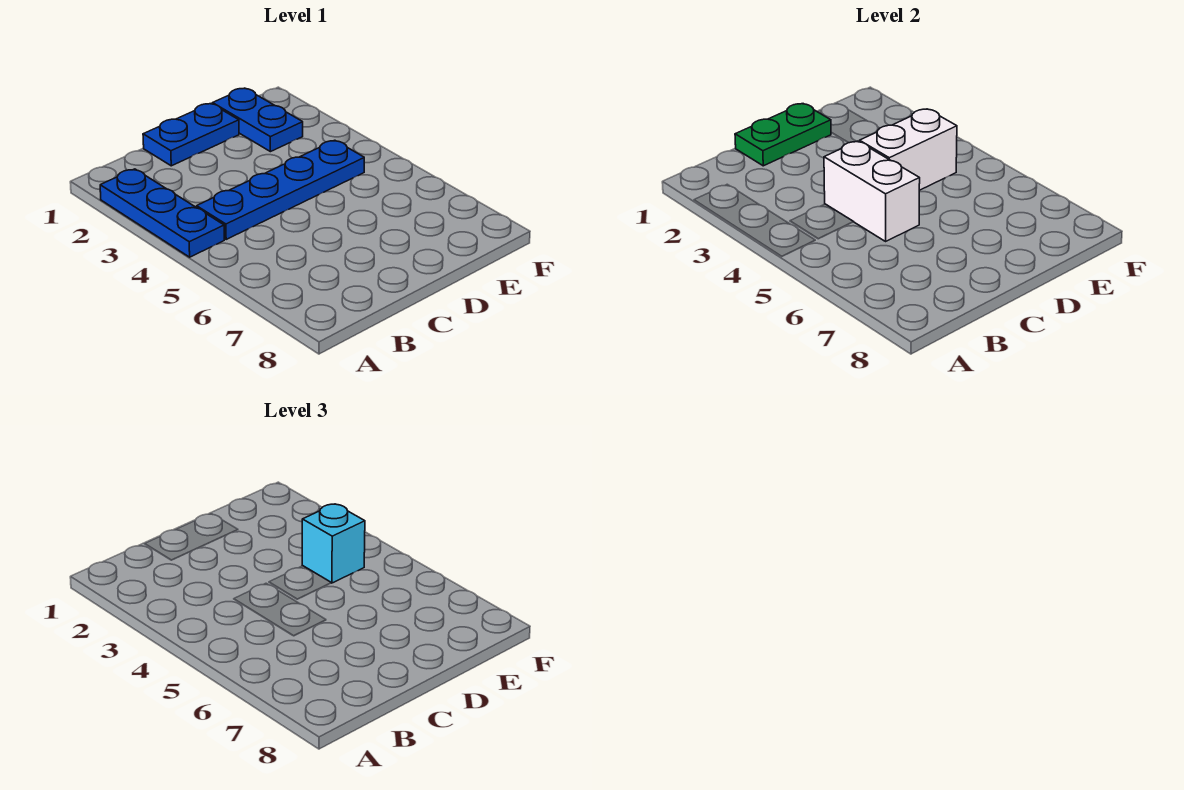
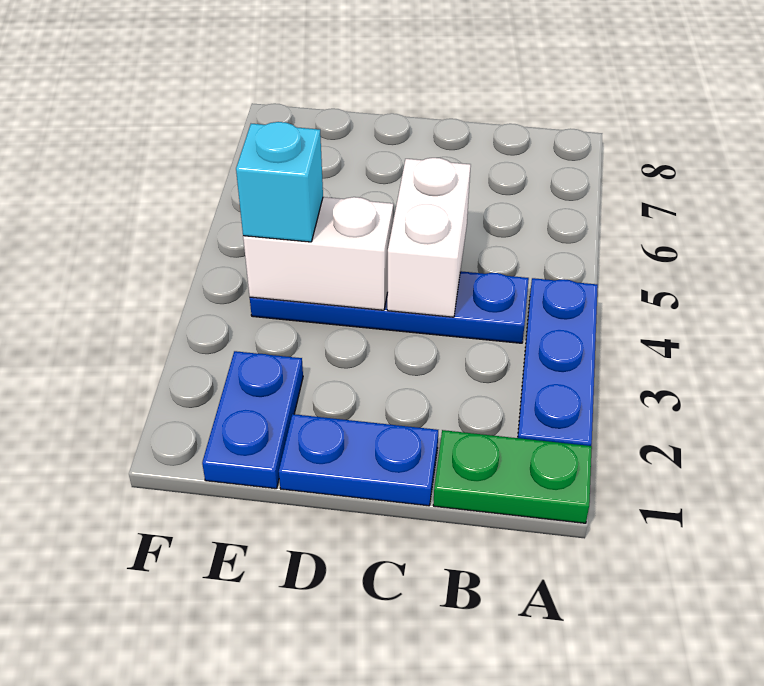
green 1x2 plate [735,104,831,166] -> green 1x2 plate moved to [433,430,592,523]

